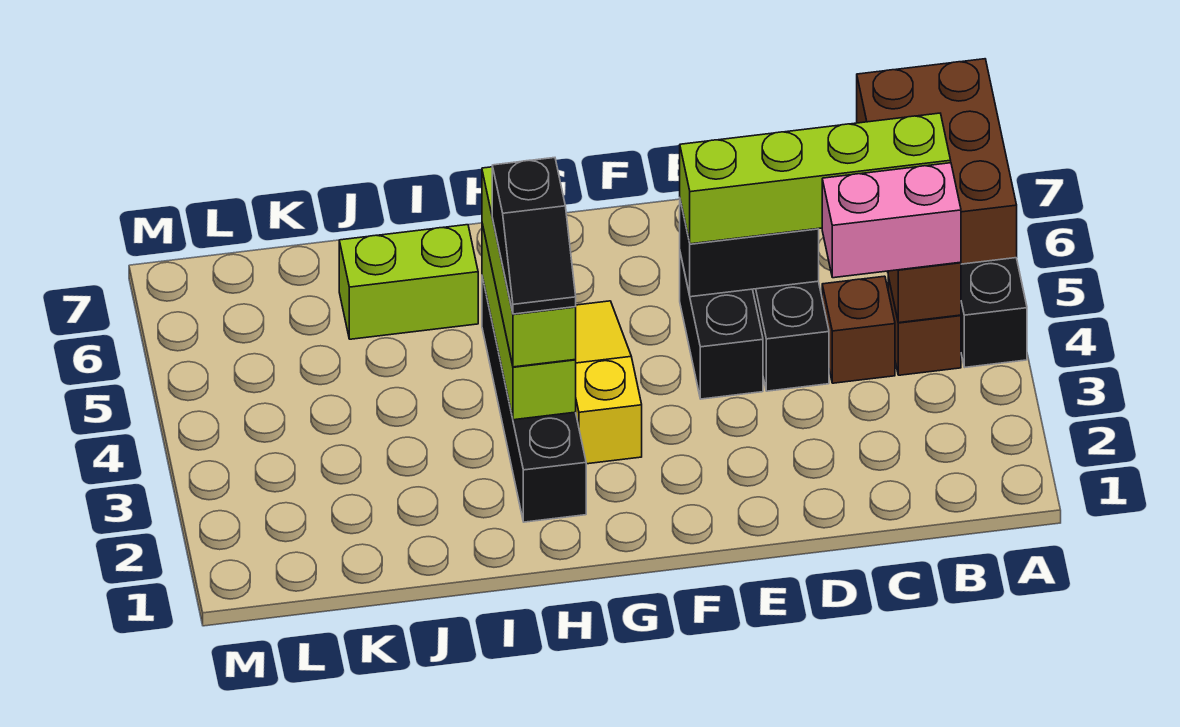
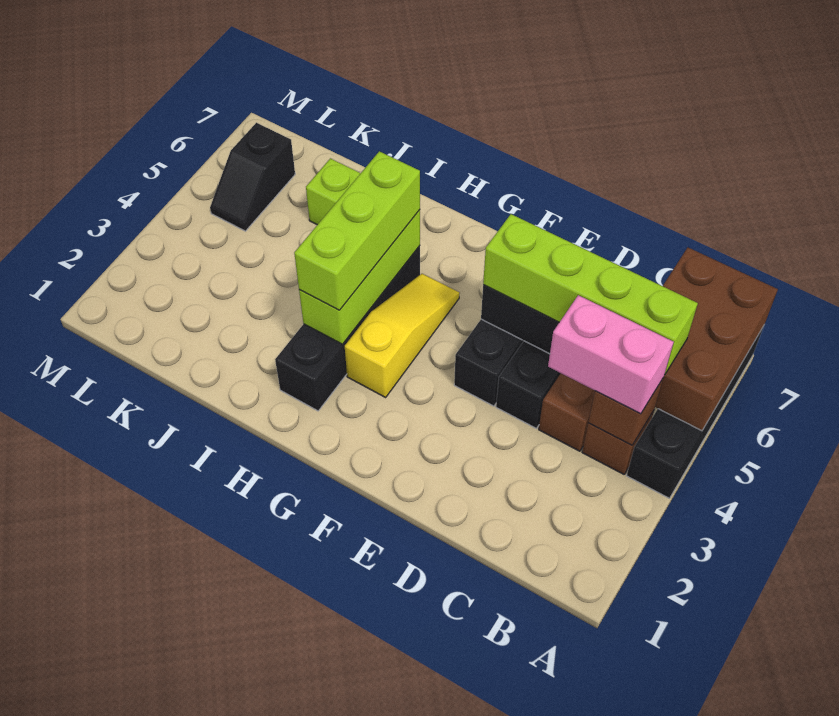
black 1x2 slope [492,158,576,314] -> black 1x2 slope moved to [210,123,295,231]

